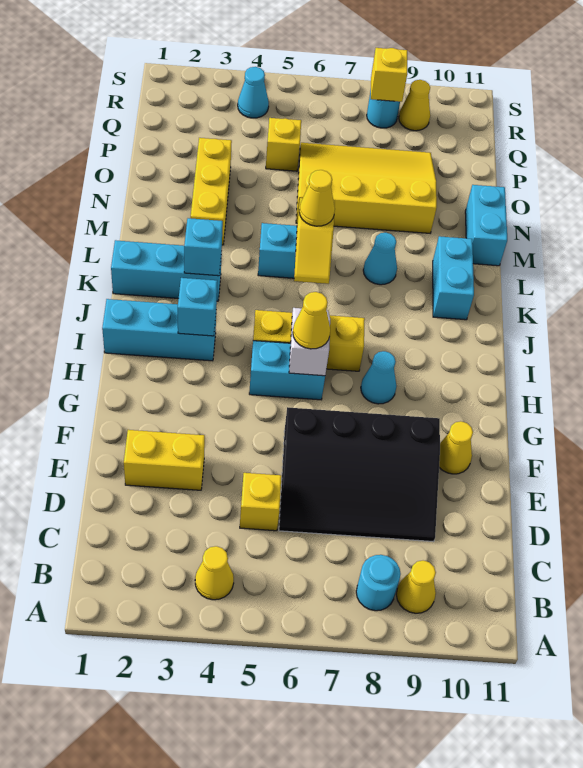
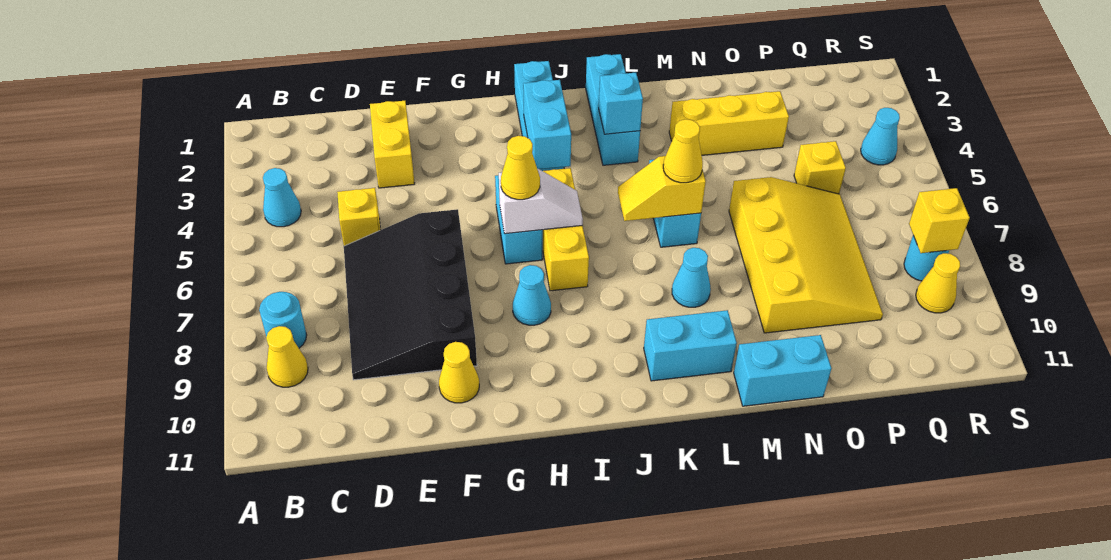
yellow 1x1 cone [195,546,234,600] -> cyan 1x1 cone [263,168,301,227]
cyan 1x1 brick [178,278,217,336] -> cyan 1x2 brick [523,80,571,169]

